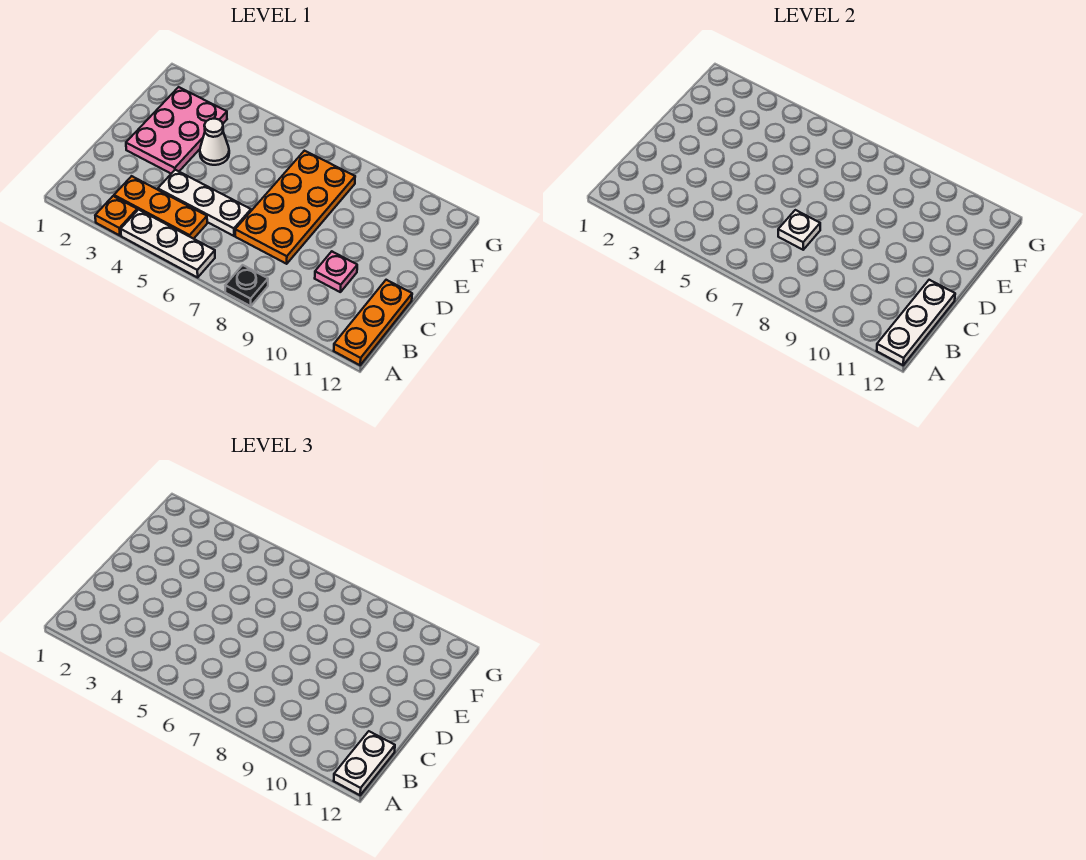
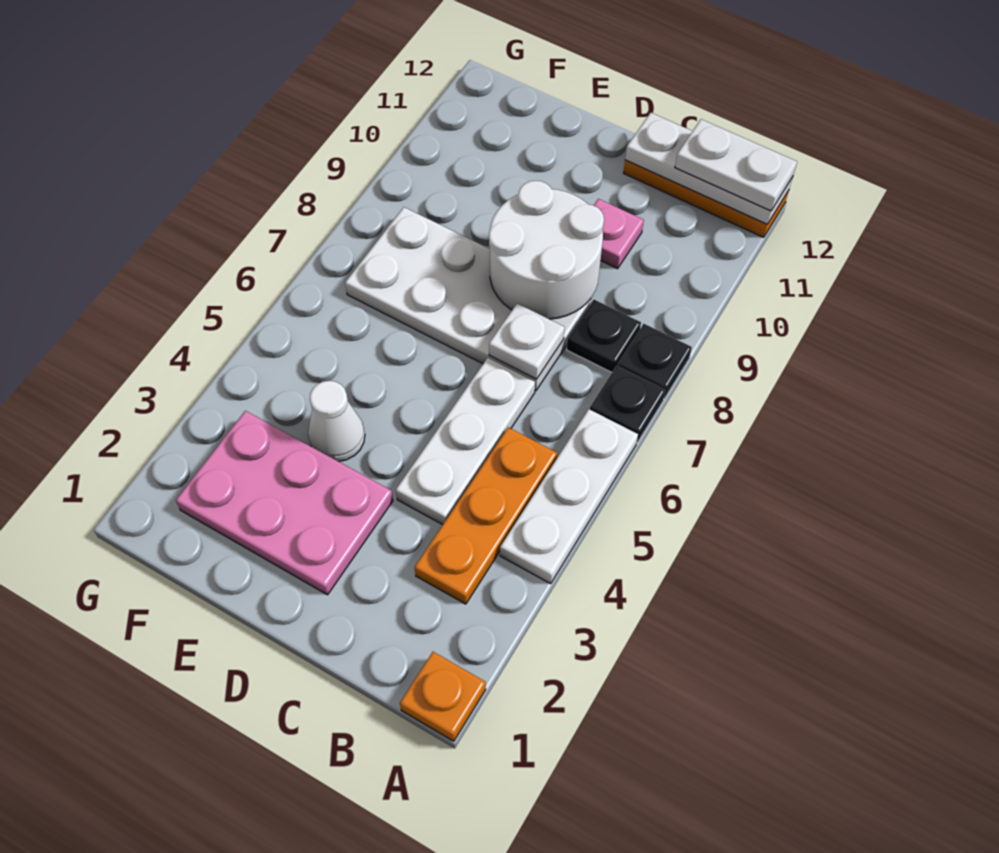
orange 1x1 plate [95,196,137,236] -> orange 1x1 plate moved to [400,652,486,741]
none -> black 1x1 plate [590,366,665,443]
none -> black 1x1 plate [567,300,641,372]
orange 2x4 plate [235,151,355,264] -> white 2x4 plate [345,207,591,391]
none -> white 2x2 round brick [489,181,604,319]

